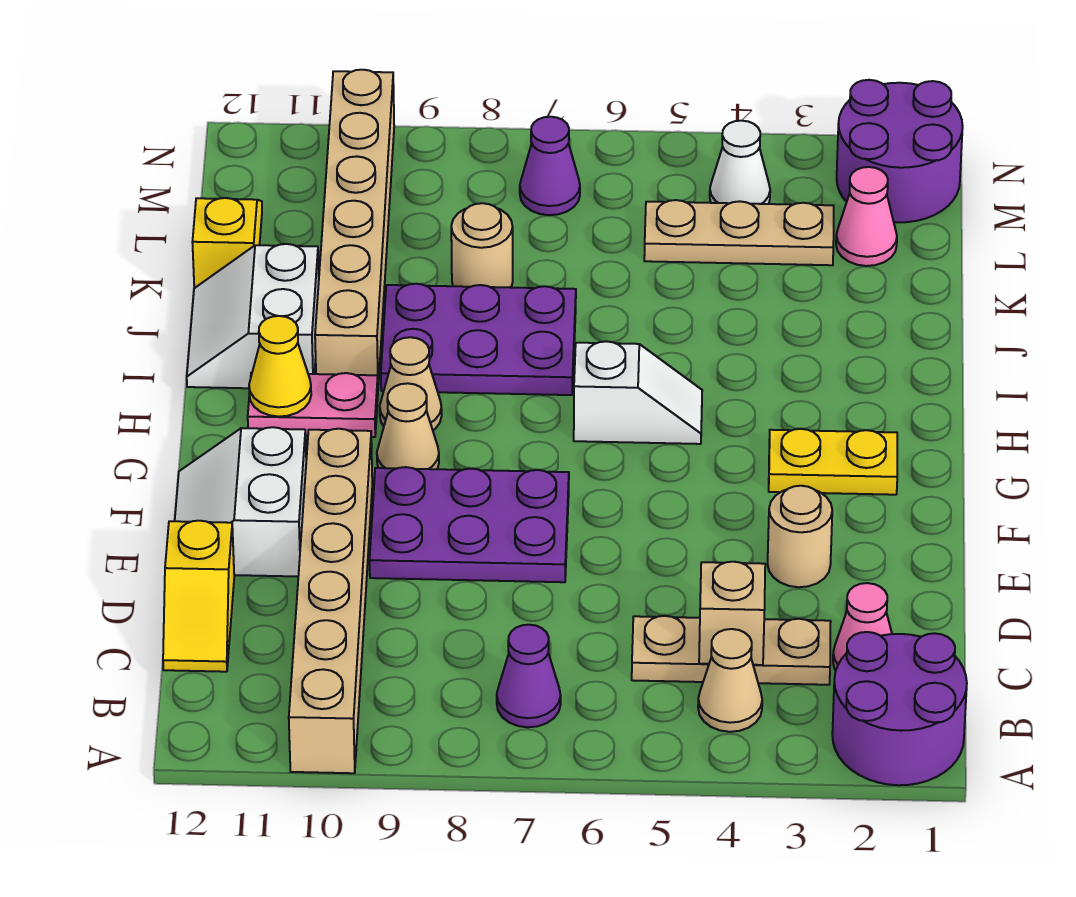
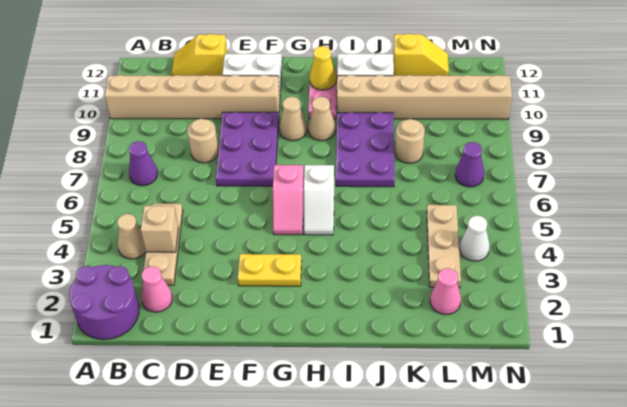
tan 1x1 round brick [768,486,832,587] -> tan 1x1 round brick moved to [187,119,219,163]
yellow 1x2 plate [769,429,897,495] -> yellow 1x2 plate turned to [238,254,302,286]
none -> pink 1x2 slope [273,165,304,235]
purple 2x2 round brick [837,80,963,222] -> none

